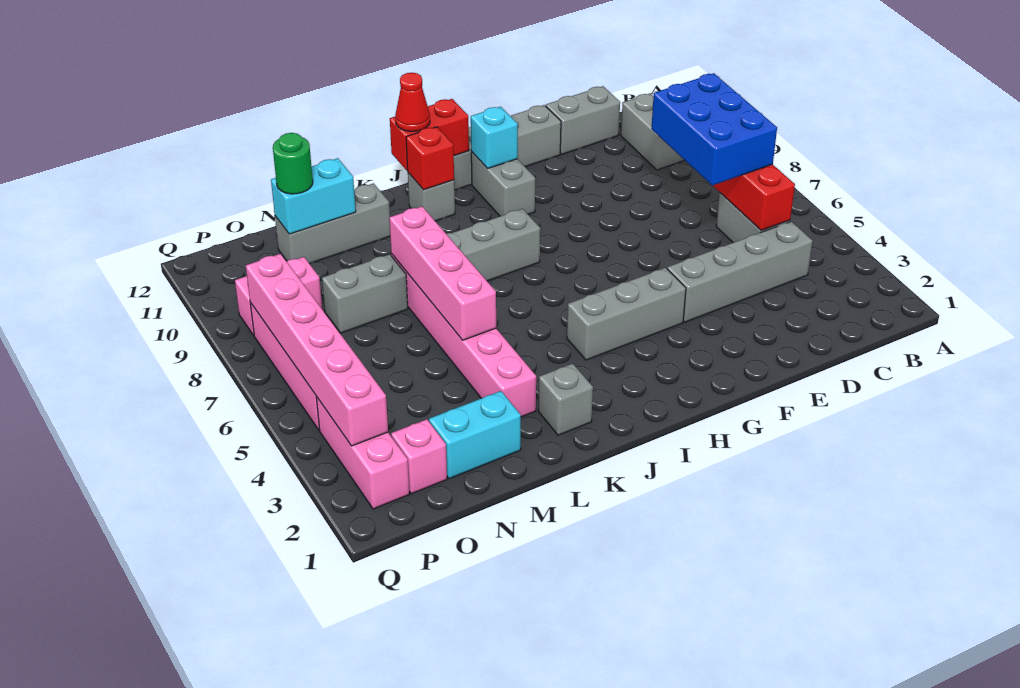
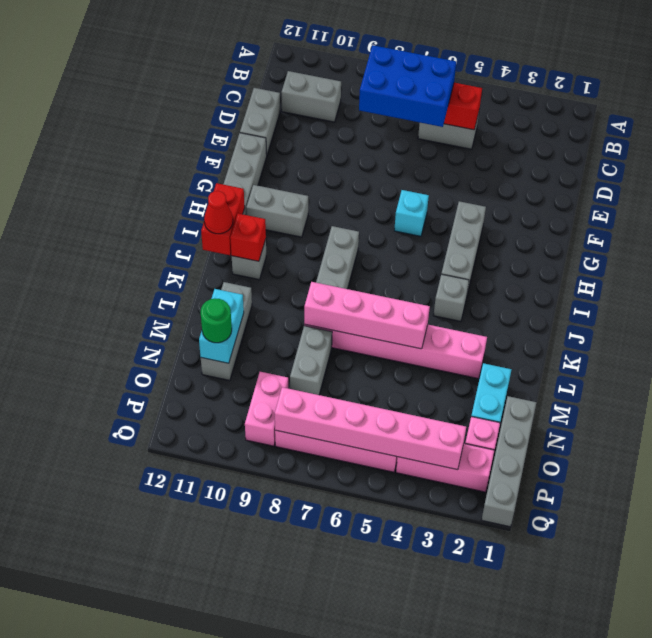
grey 1x4 brick [667,221,813,322] -> grey 1x4 brick moved to [482,396,536,527]
cyan 1x1 brick [471,107,518,169] -> cyan 1x1 brick moved to [394,190,429,236]
grey 1x1 brick [538,364,593,435] -> grey 1x1 brick moved to [433,274,469,322]

